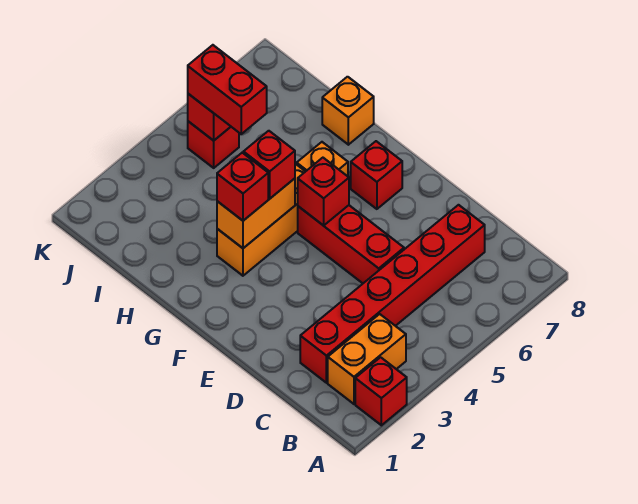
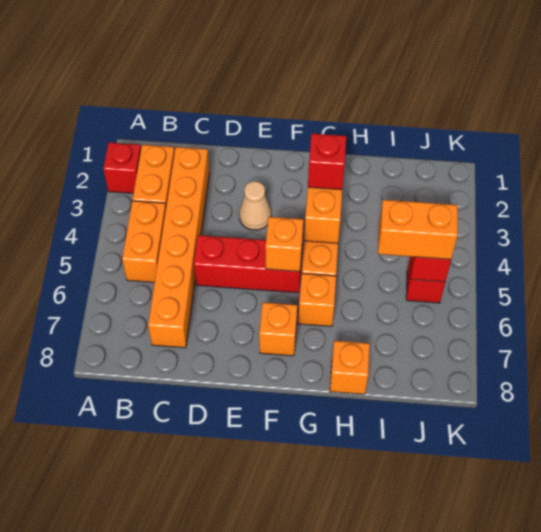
none -> orange 1x2 brick [122,201,166,282]
red 1x6 brick [300,205,485,383] -> orange 1x6 brick [148,147,210,348]
none -> tan 1x1 cone [239,181,271,230]
red 1x1 brick [298,158,349,226] -> orange 1x1 brick [265,217,303,272]
red 1x1 brick [351,141,402,209] -> orange 1x1 brick [259,303,297,356]
red 1x1 brick [243,131,295,199] -> none
red 1x2 brick [188,45,267,134] -> orange 1x2 brick [378,200,458,259]

